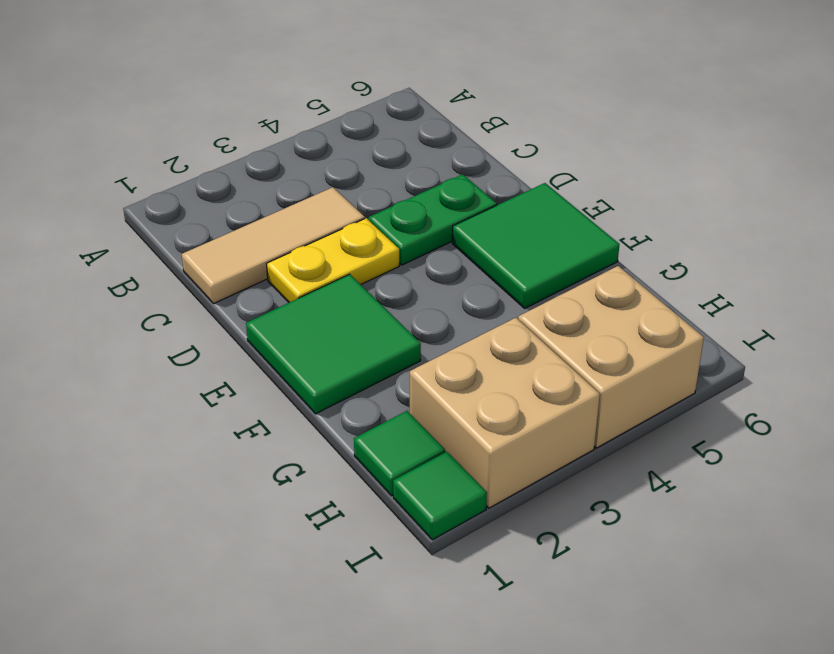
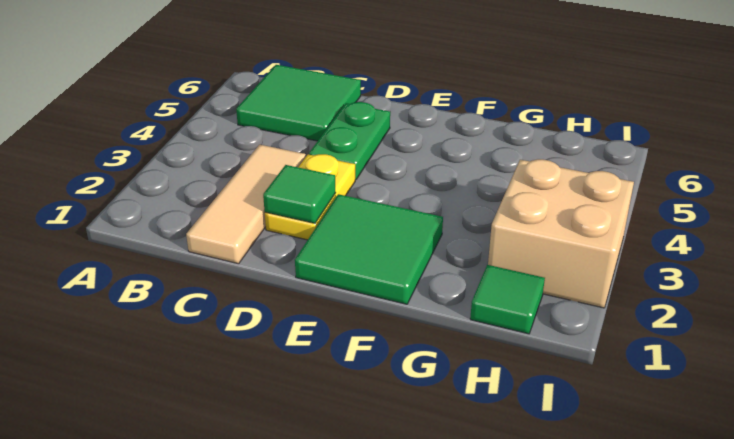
green 2x2 tile [452,183,620,308] -> green 2x2 tile moved to [236,65,361,141]
tan 2x2 brick [518,266,704,448] -> none
green 1x1 tile [393,452,487,540] -> green 1x1 tile moved to [263,165,336,223]

